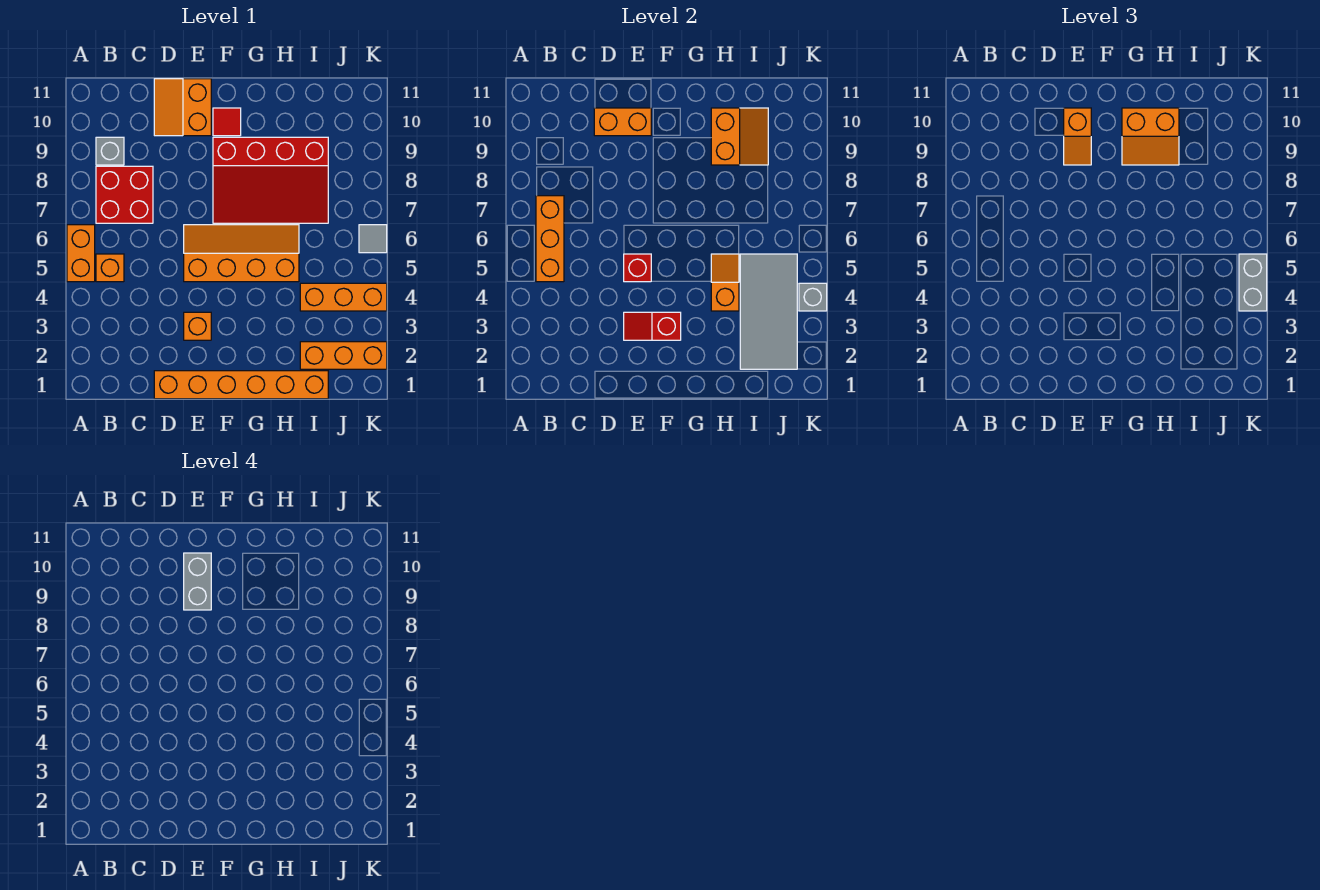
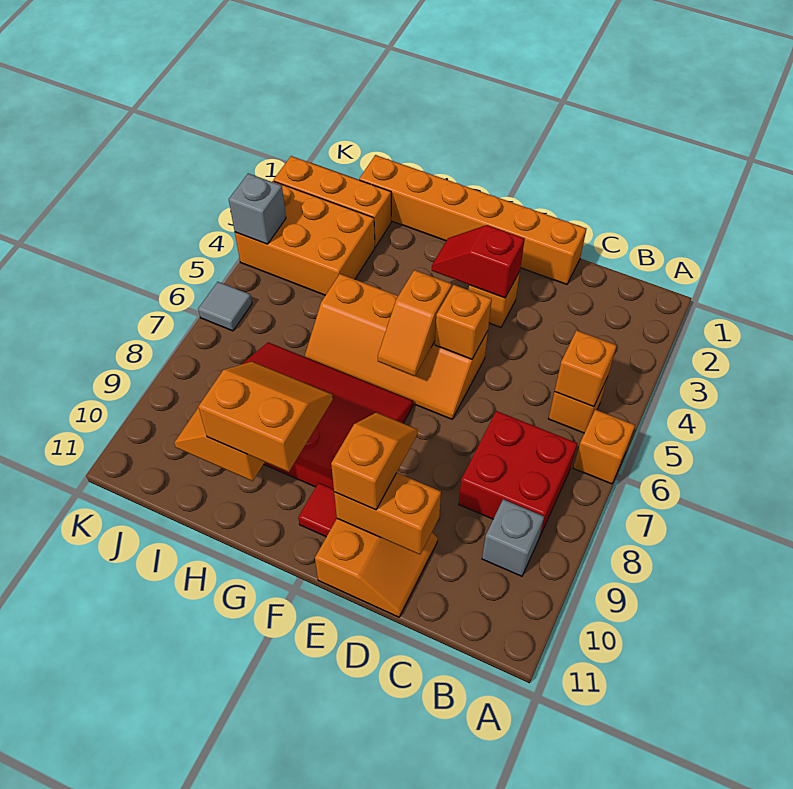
orange 1x2 brick [67,225,95,282] -> orange 1x1 brick [573,410,635,484]
orange 1x3 brick [536,196,564,282] -> orange 1x1 brick [555,330,617,407]
red 1x2 slope [624,312,681,340] -> red 1x2 slope turned to [432,225,525,298]
red 1x1 brick [624,254,651,282] -> orange 1x1 brick [435,285,492,359]
grey 1x2 brick [184,553,211,610] -> none
orange 1x2 slope [711,254,739,311] -> orange 1x2 slope moved to [378,270,452,376]
grey 2x4 tile [740,254,797,369] -> none
orange 1x3 brick [300,283,387,311] -> orange 2x3 brick [235,181,375,295]
grey 1x2 brick [1239,254,1267,311] -> none

